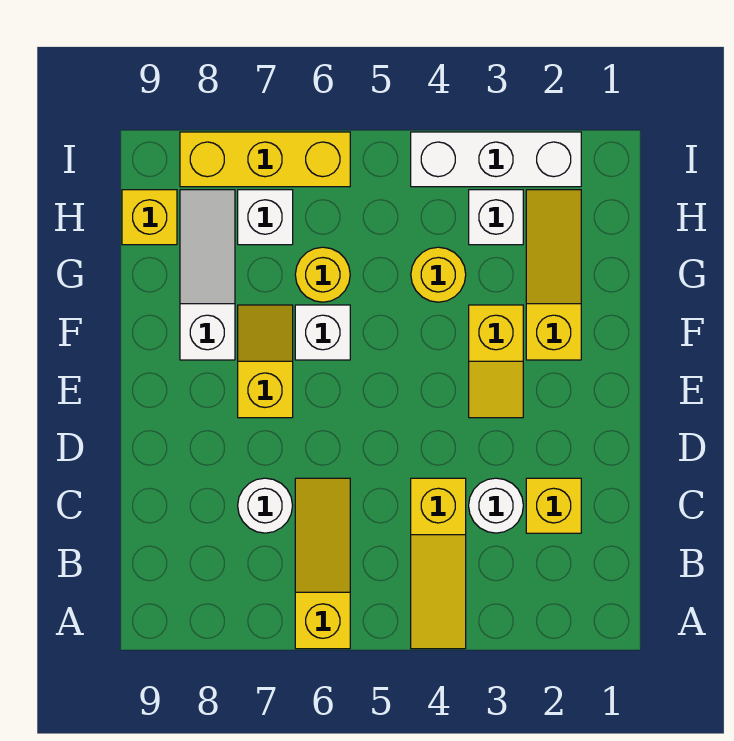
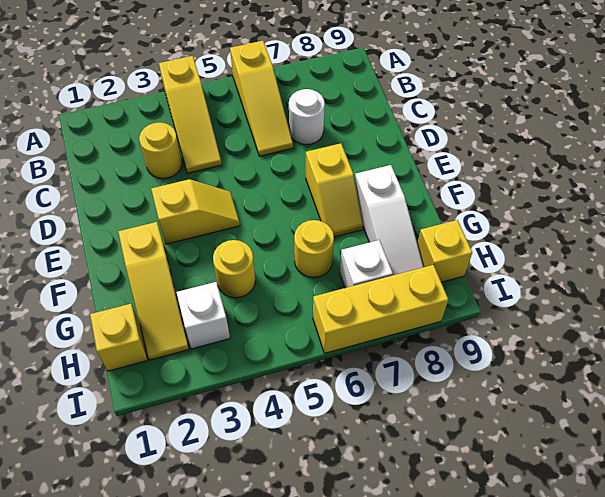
yellow 1x3 slope [411,478,466,649] -> yellow 1x3 slope turned to [159,56,222,173]
yellow 1x1 brick [526,478,581,533] -> yellow 1x1 brick moved to [90,304,147,371]
white 1x1 round brick [469,478,523,533] -> yellow 1x1 round brick [139,122,182,179]
yellow 1x2 slope [469,305,523,418] -> yellow 1x2 slope turned to [151,179,240,244]
white 1x1 brick [295,305,350,360] -> none
white 1x3 brick [411,132,581,187] -> none

